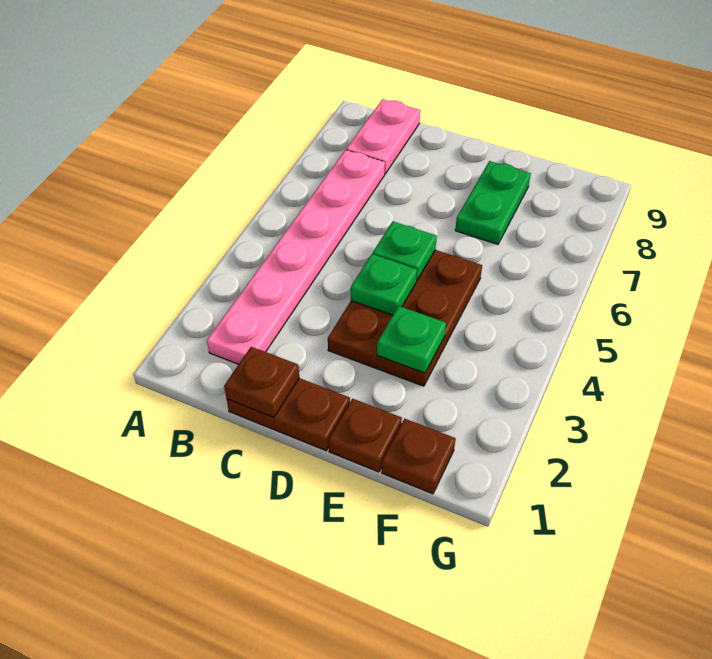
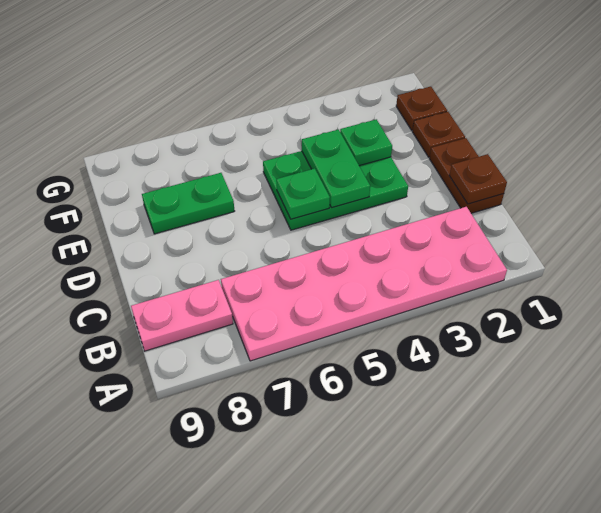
pink 1x6 plate [207,150,385,364] -> pink 2x6 plate [221,207,507,361]
brown 2x3 plate [328,250,482,386] -> green 2x3 plate [263,151,408,230]
green 1x1 plate [351,254,417,315] -> green 1x2 plate [302,129,370,208]

